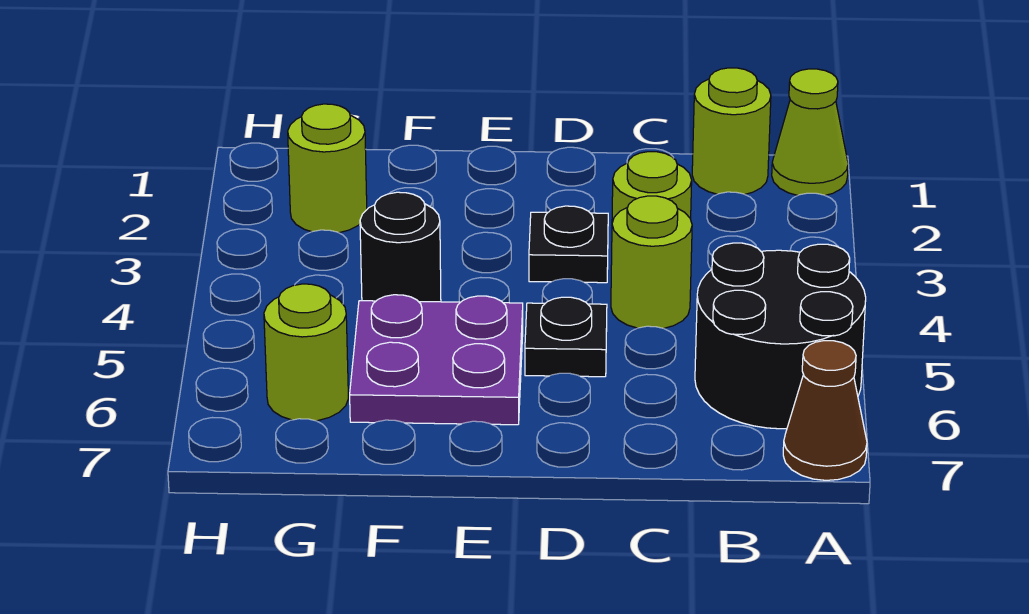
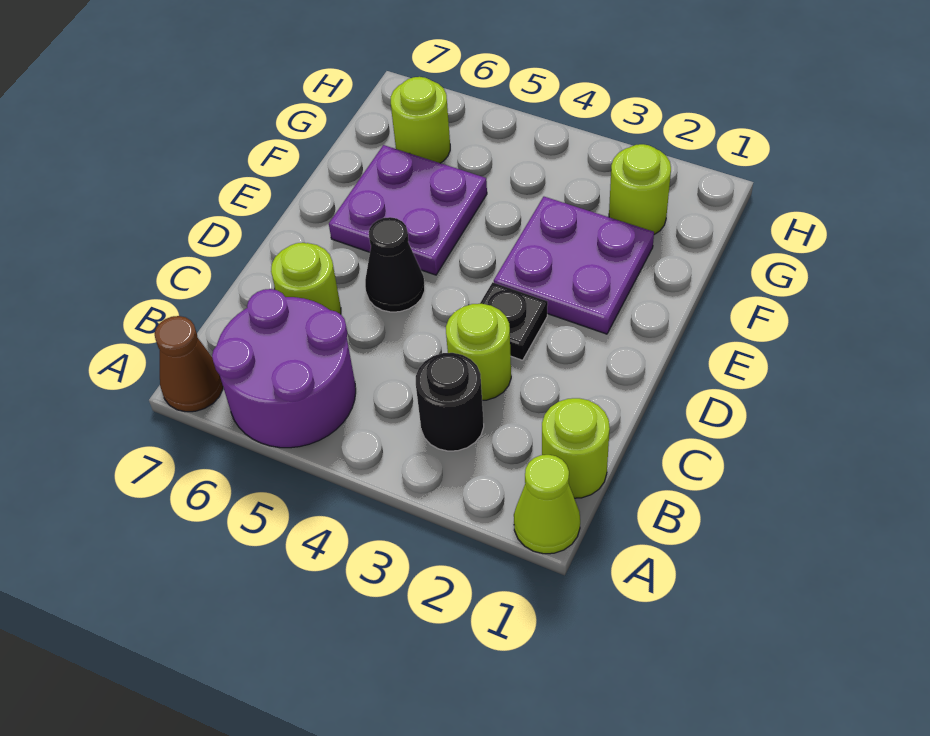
black 2x2 round brick [695,243,866,429] -> purple 2x2 round brick [212,289,356,448]
lime 1x1 round brick [611,196,692,328] -> lime 1x1 round brick moved to [271,243,341,314]
black 1x1 plate [525,297,607,377] -> black 1x1 cone [365,217,425,312]
none -> purple 2x2 plate [494,197,654,334]
black 1x1 round brick [360,192,441,302] -> black 1x1 round brick moved to [416,353,484,451]

